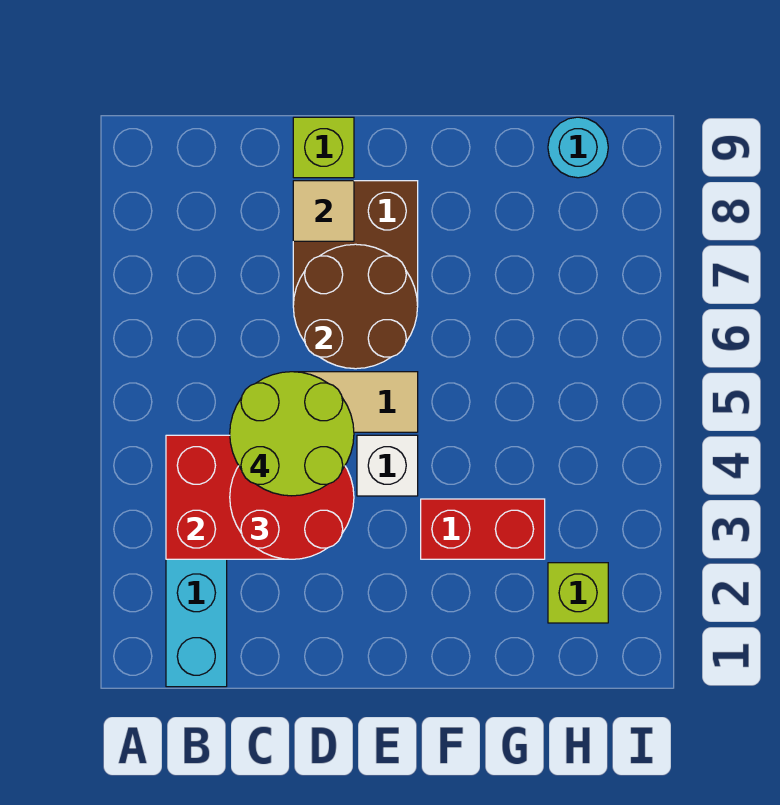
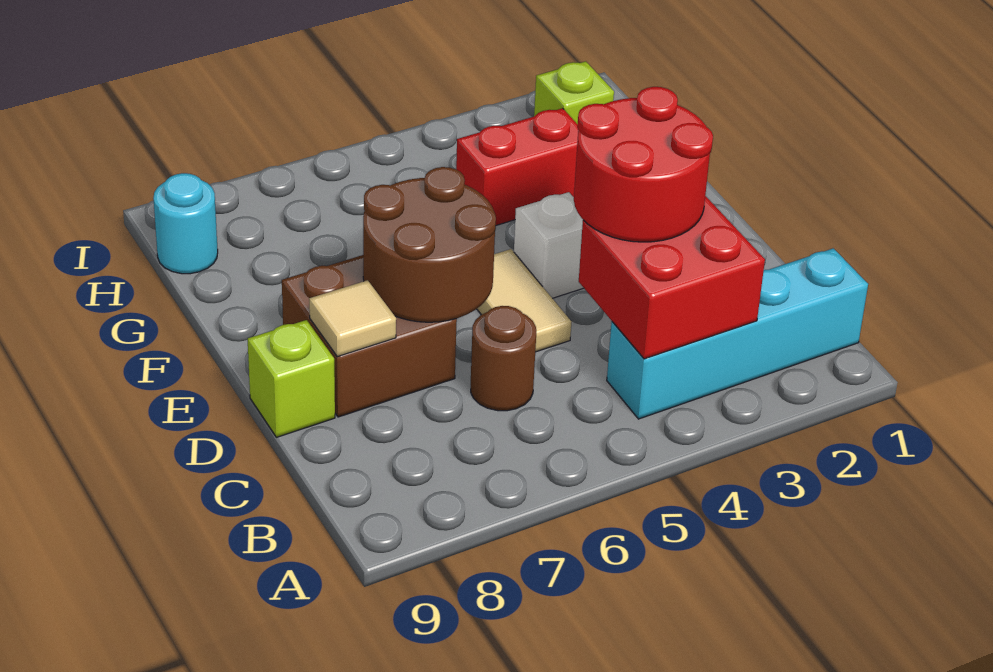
lime 2x2 round brick [230,372,354,496] -> none
none -> brown 1x1 round brick [471,306,536,411]
red 1x2 brick [421,499,545,559] -> red 1x2 brick turned to [456,108,578,225]

